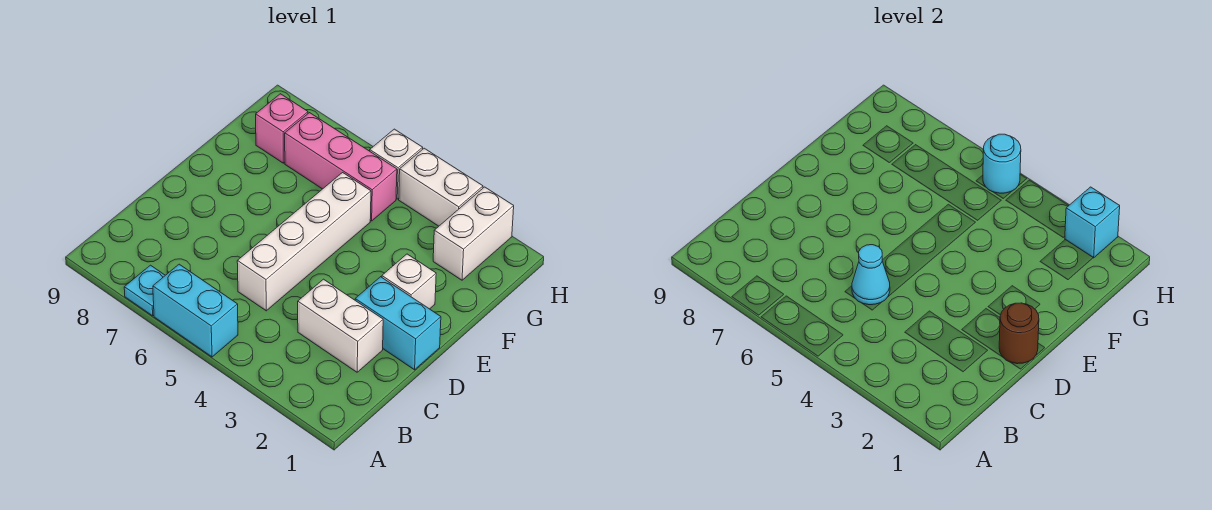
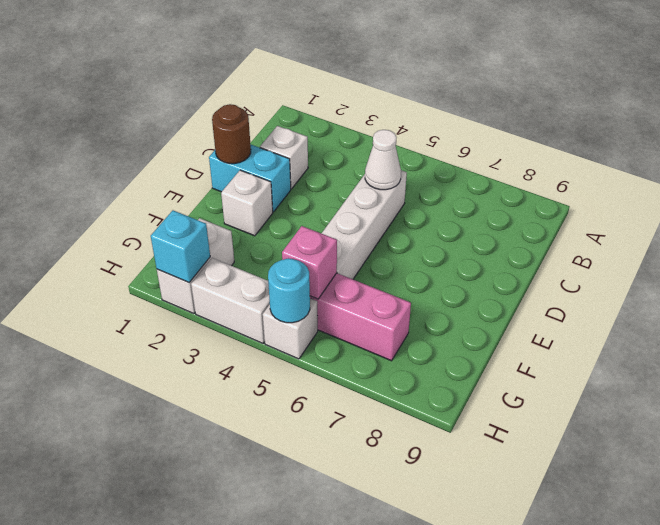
cyan 1x2 brick [153,264,238,357] -> none
cyan 1x1 plate [124,265,165,316] -> none
white 1x2 brick [298,279,383,372] -> white 1x1 brick [260,126,308,189]
cyan 1x1 cone [852,245,890,305] -> white 1x1 cone [365,130,401,190]
pink 1x1 brick [256,94,308,163] -> pink 1x1 brick moved to [282,226,337,299]

